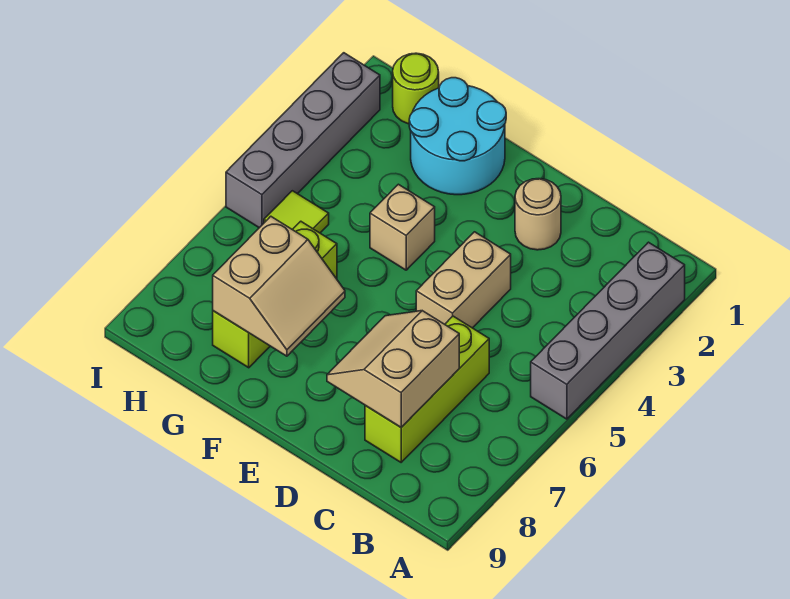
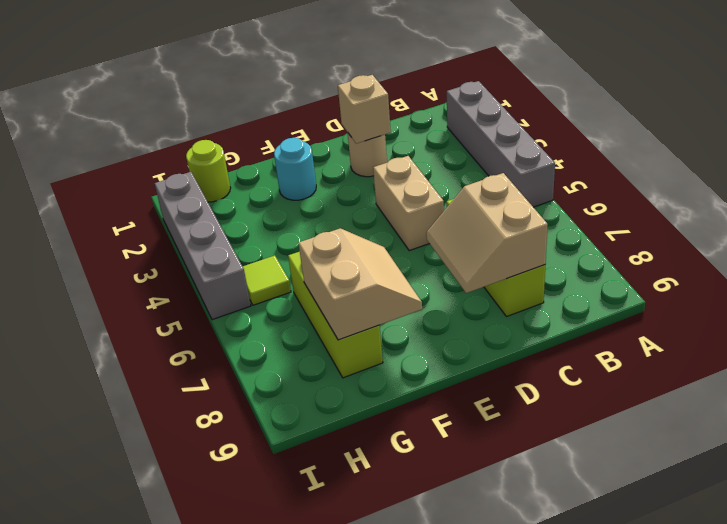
cyan 2x2 round brick [409,78,506,195] -> cyan 1x1 round brick [274,138,316,200]
tan 1x1 brick [370,184,435,270] -> tan 1x1 brick moved to [338,75,391,144]

